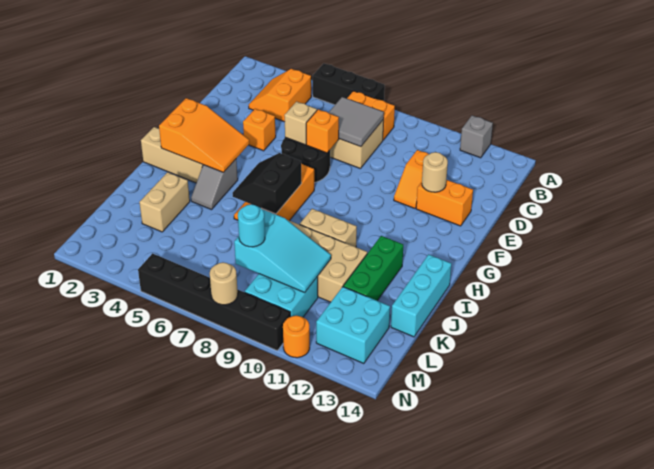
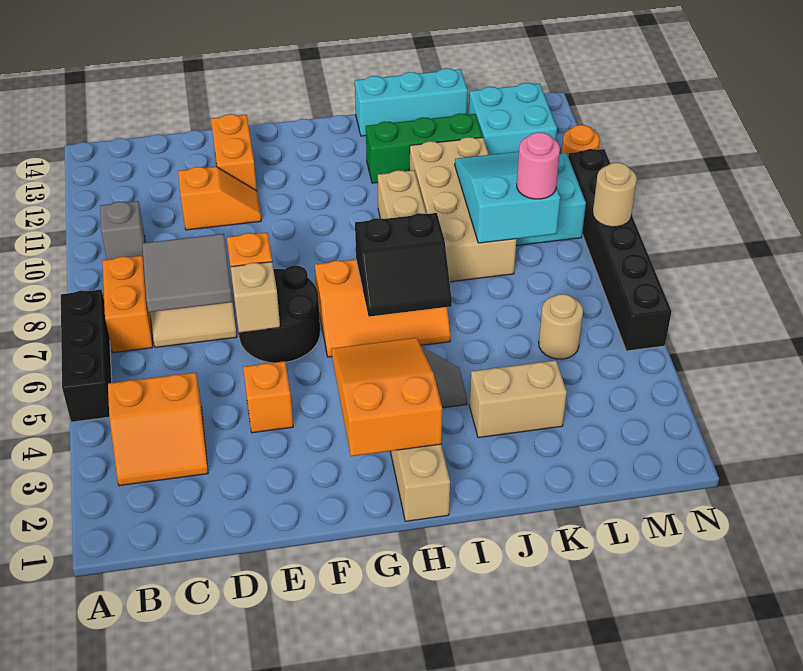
grey 1x1 brick [460,116,493,158] -> grey 1x1 brick moved to [100,201,145,260]
tan 1x1 round brick [422,152,448,192] -> tan 1x1 round brick moved to [539,294,583,359]
cyan 1x1 round brick [238,204,265,247] -> pink 1x1 round brick [517,132,560,199]

